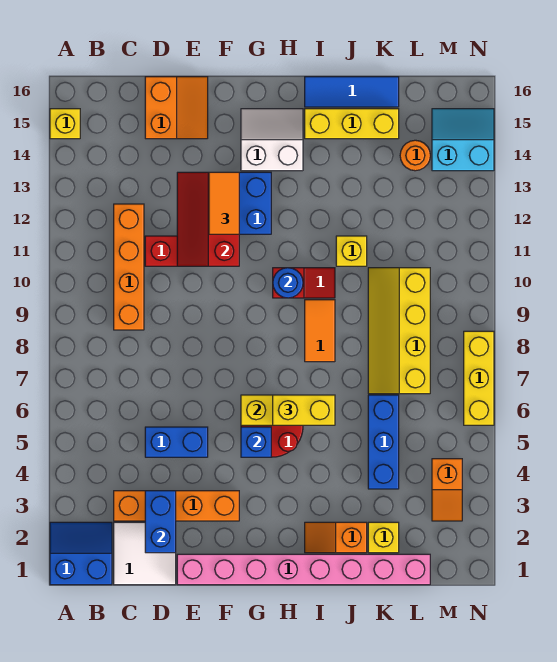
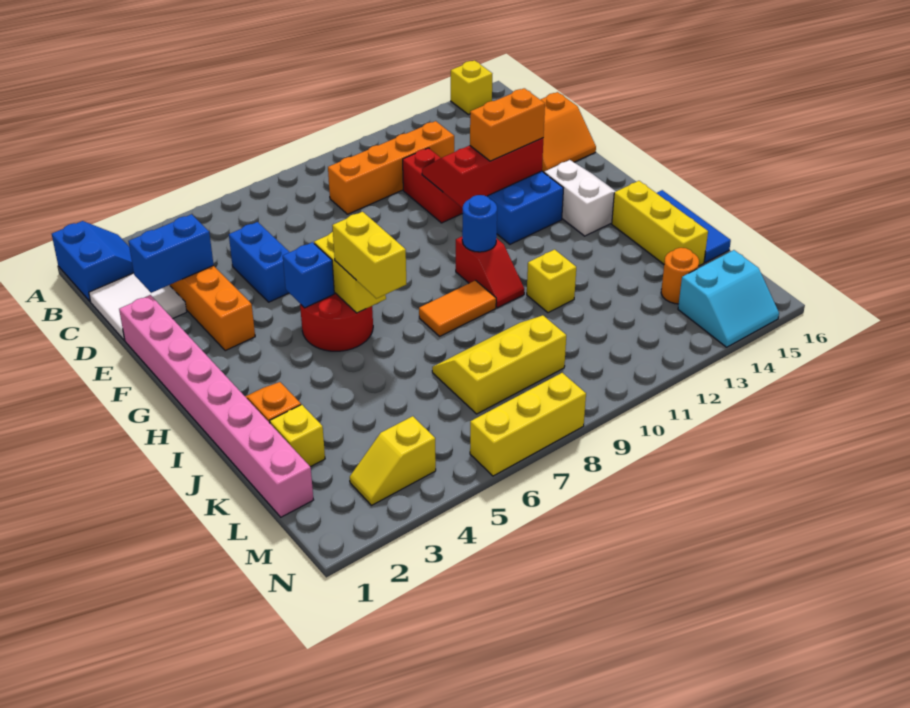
orange 1x2 tile [209,172,239,234] -> orange 1x2 brick [470,88,545,161]
blue 1x3 brick [368,395,399,489] -> none
yellow 2x4 slope [368,268,430,394] -> yellow 2x3 slope [432,315,566,414]
orange 1x2 slope [432,459,462,521] -> yellow 1x2 slope [350,416,436,505]
cyan 2x2 slope [432,109,494,171] -> cyan 2x2 slope turned to [678,250,779,347]

